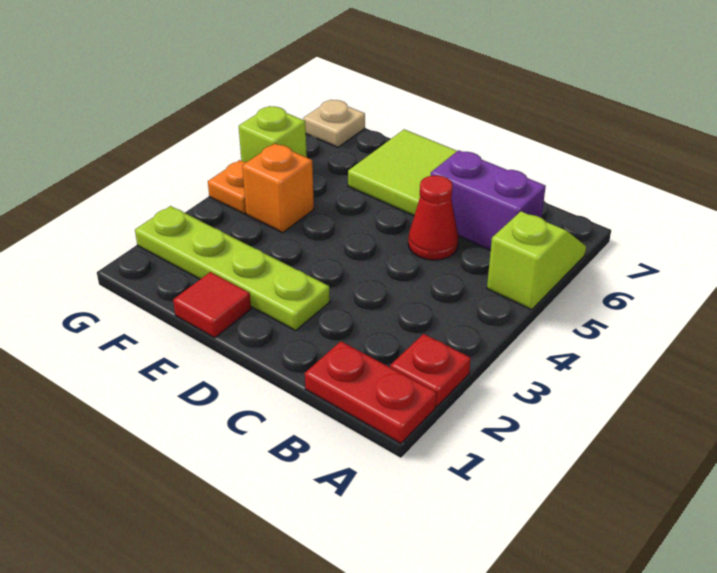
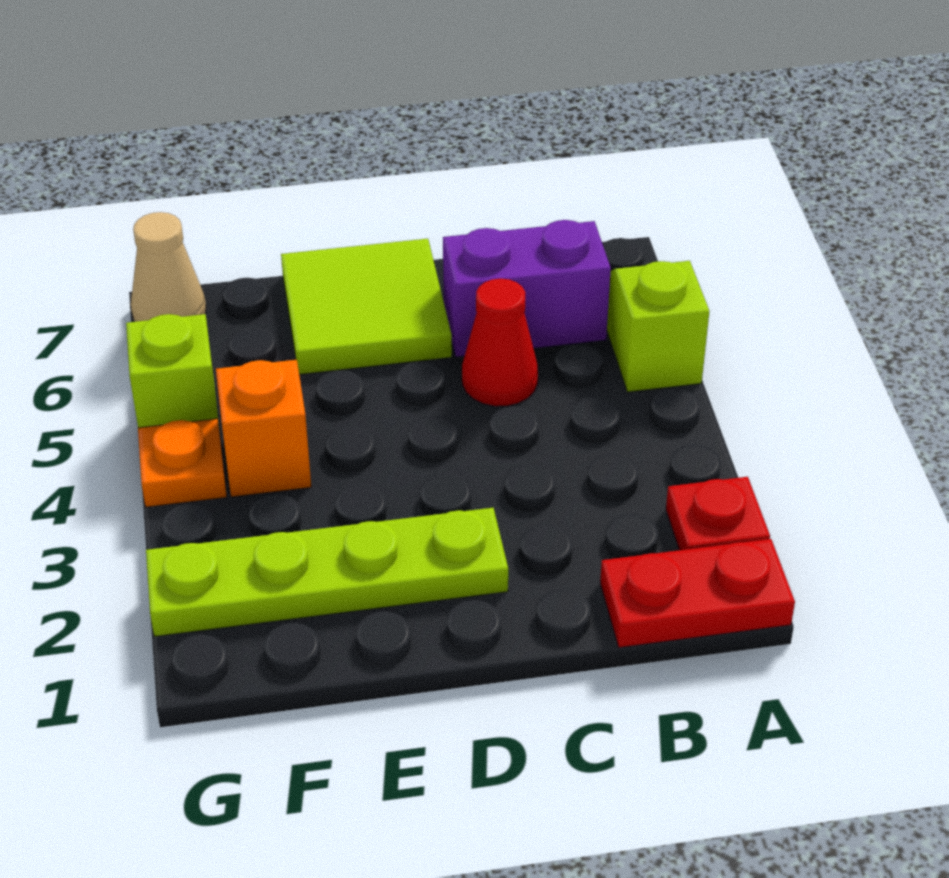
red 1x1 tile [173,272,251,338] -> none
tan 1x1 plate [303,100,365,147] -> tan 1x1 cone [131,212,206,322]

